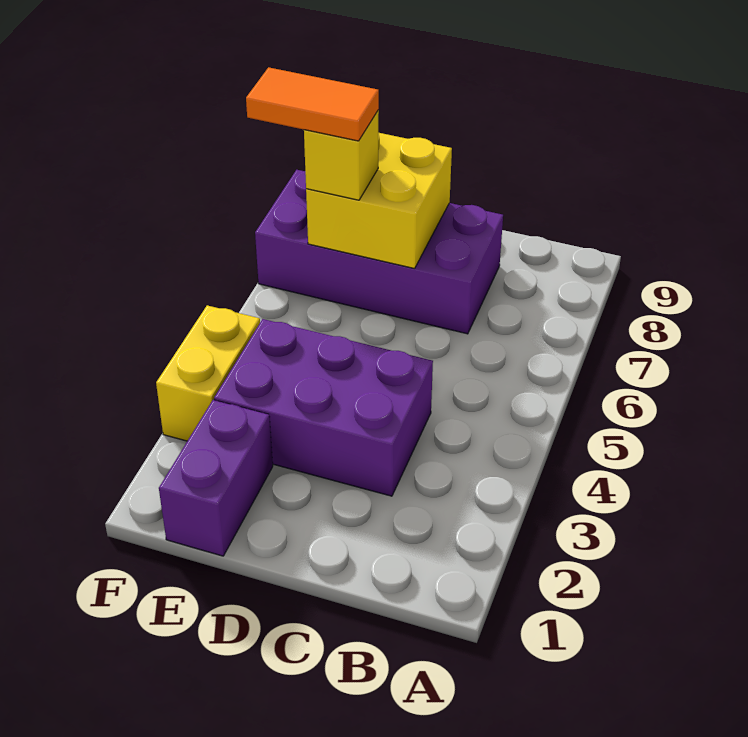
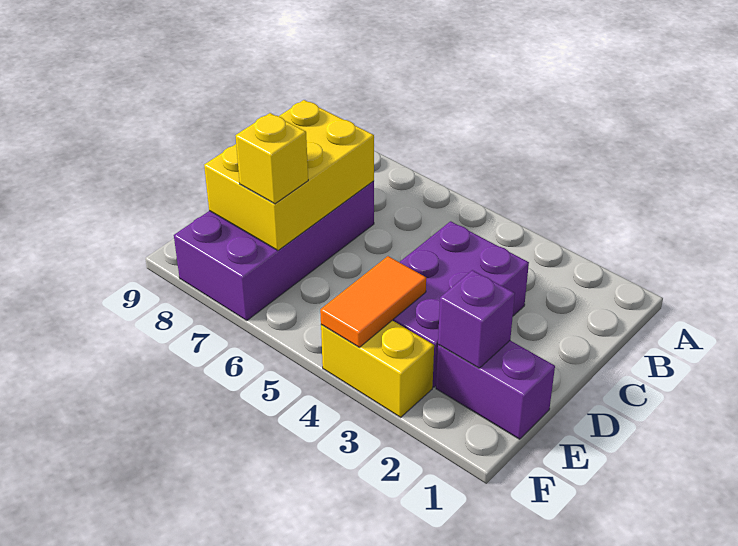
yellow 2x2 brick [306,132,452,269] -> yellow 2x3 brick [204,100,374,250]
none -> purple 1x1 brick [438,270,515,368]
orange 1x2 tile [246,67,379,141] -> orange 1x2 tile moved to [320,256,426,347]

